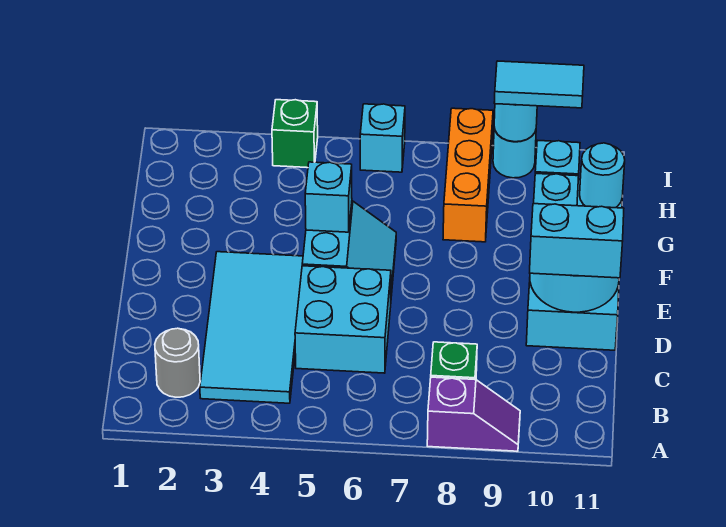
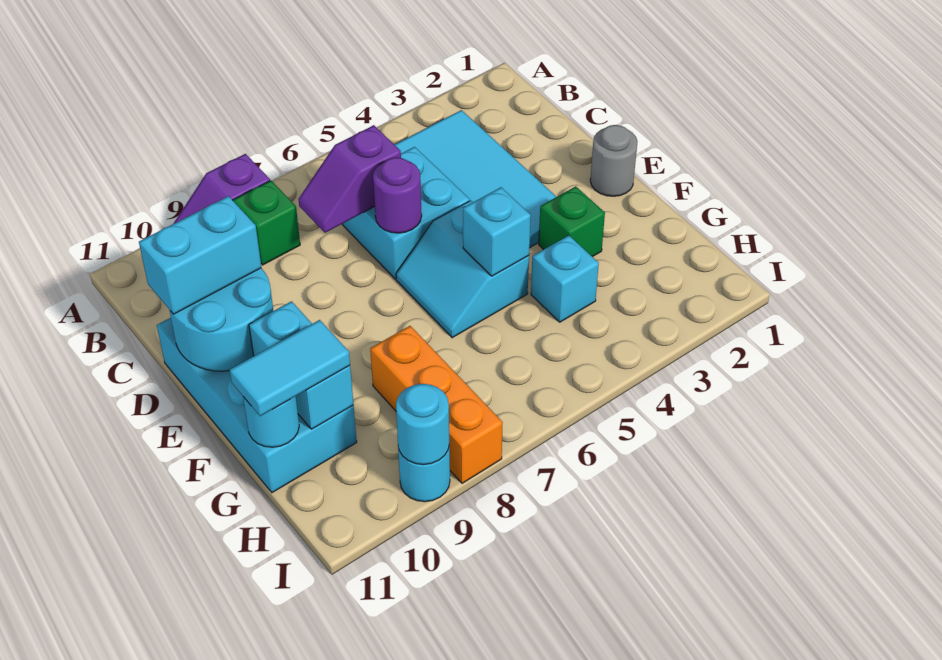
grey 1x1 round brick [155,328,200,397] -> grey 1x1 round brick moved to [590,125,638,196]
none -> purple 1x2 slope [298,125,401,233]
none -> purple 1x1 round brick [373,157,422,233]
green 1x1 brick [272,100,318,168] -> green 1x1 brick moved to [539,186,605,257]
cyan 1x1 brick [360,104,405,172] -> cyan 1x1 brick moved to [531,235,599,322]
cyan 1x2 tile [494,61,584,108] -> cyan 1x2 tile moved to [230,320,350,416]

